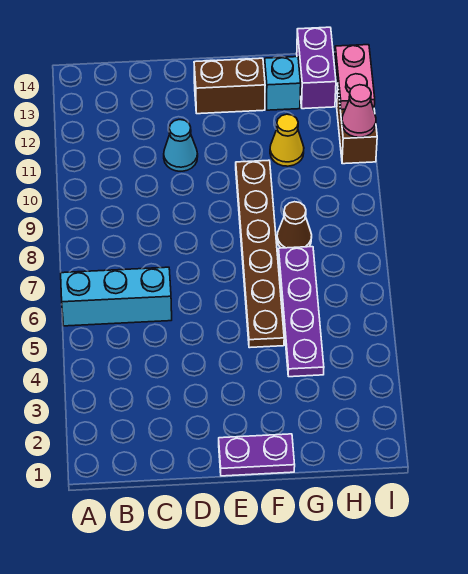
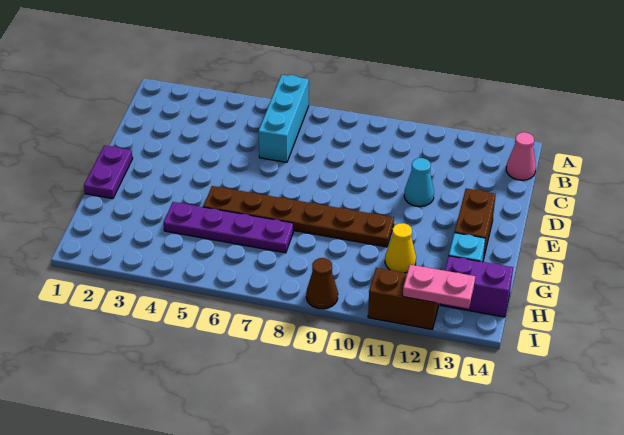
brown 1x1 cone [277,202,312,248] -> brown 1x1 cone moved to [306,258,338,309]
pink 1x1 cone [342,85,376,137] -> pink 1x1 cone moved to [506,132,536,180]

